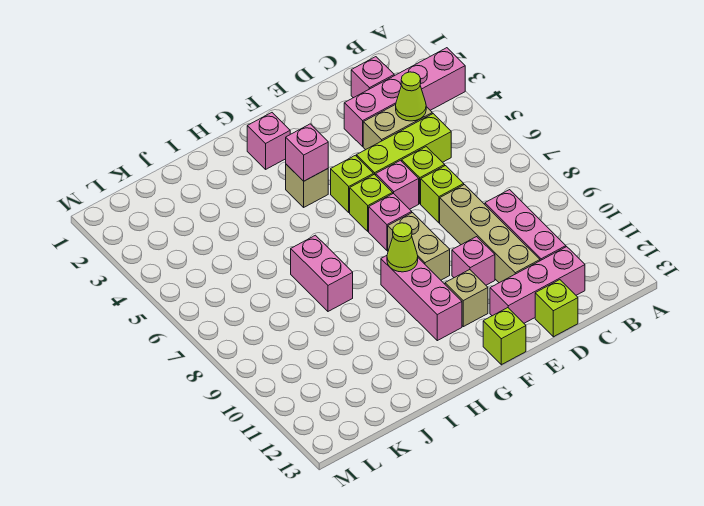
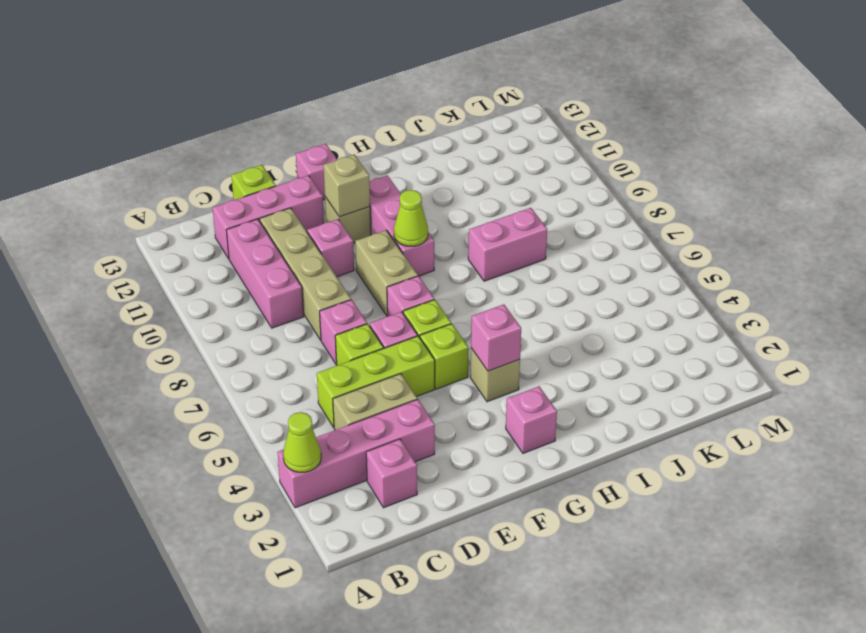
lime 1x1 cone [396,72,426,121] -> lime 1x1 cone moved to [283,412,321,472]
lime 1x1 brick [421,166,464,223] -> pink 1x1 brick [320,300,367,364]
none -> tan 1x1 brick [323,154,370,217]
lime 1x1 brick [483,308,526,365] -> pink 1x1 brick [296,144,337,200]
pink 1x2 brick [291,235,353,311] -> pink 1x2 brick turned to [468,208,547,281]

